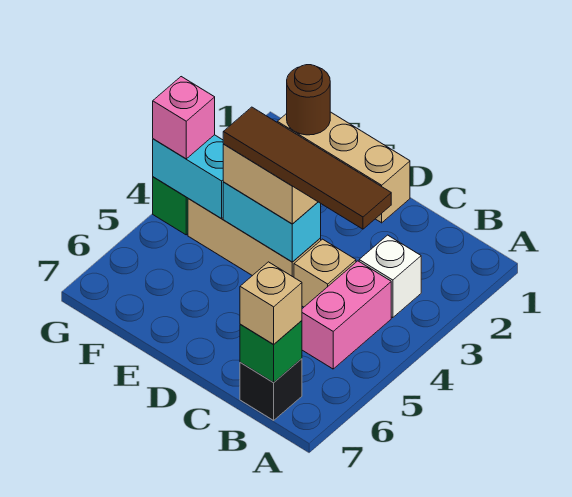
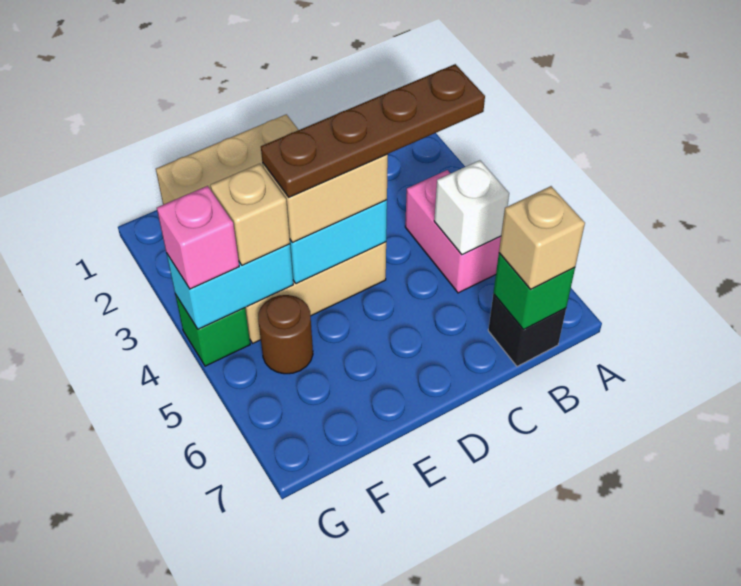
white 1x1 brick [359,235,421,318] -> white 1x1 brick moved to [434,160,509,254]
brown 1x4 tile [223,107,391,229] -> brown 1x4 plate [261,64,485,197]
tan 1x1 brick [294,239,356,307] -> tan 1x1 brick moved to [210,164,290,265]
brown 1x1 round brick [287,65,330,135] -> brown 1x1 round brick moved to [258,295,313,374]

